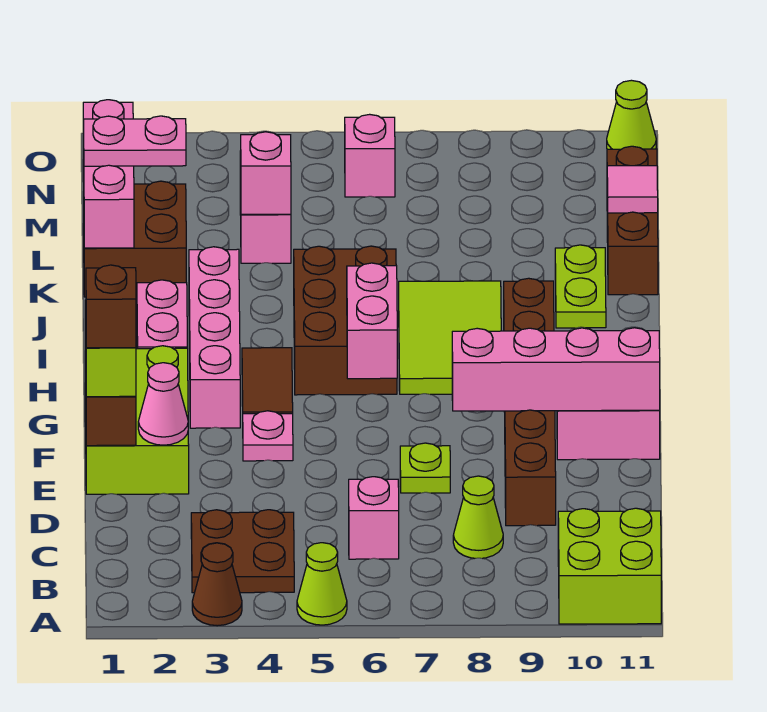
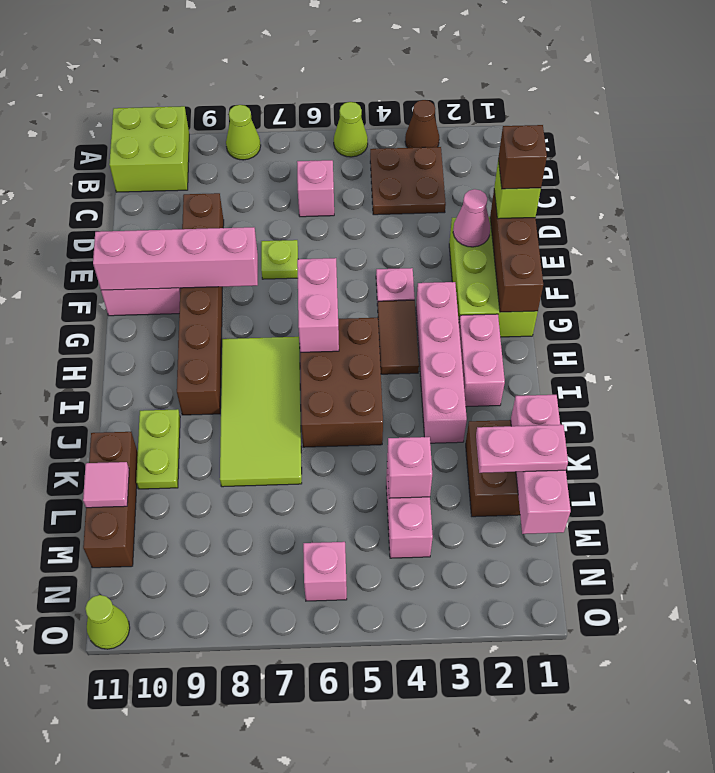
lime 1x1 cone [453,476,503,558] -> lime 1x1 cone moved to [226,105,261,160]
lime 2x3 tile [399,281,501,394] -> lime 2x4 tile [220,337,302,487]

